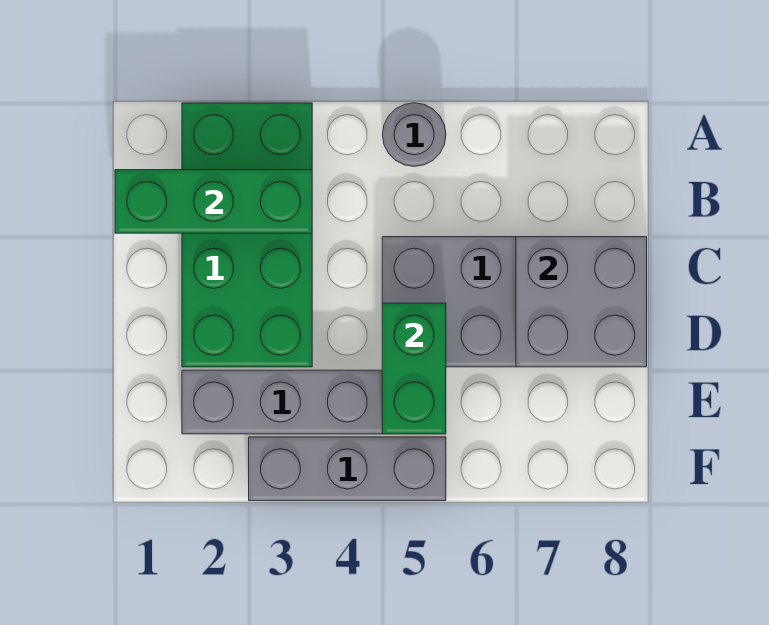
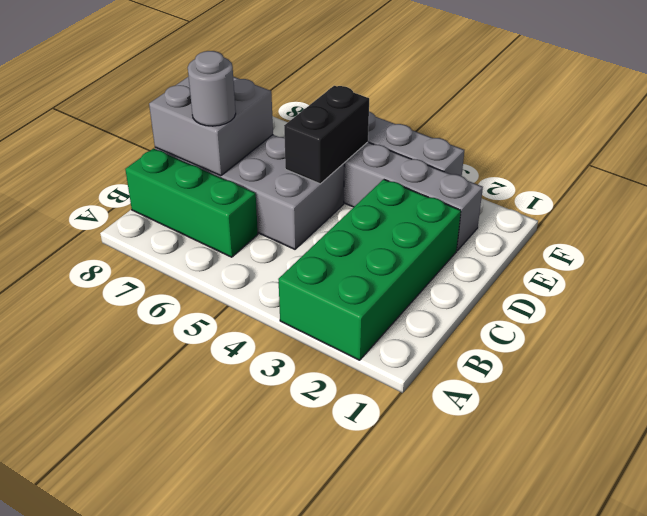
grey 1x1 round brick [382,103,446,166] -> grey 1x1 round brick moved to [188,51,236,126]
green 1x3 brick [115,170,312,233] -> green 1x3 brick moved to [125,149,258,257]
green 1x2 brick [382,303,446,434] -> black 1x2 brick [284,86,369,184]

